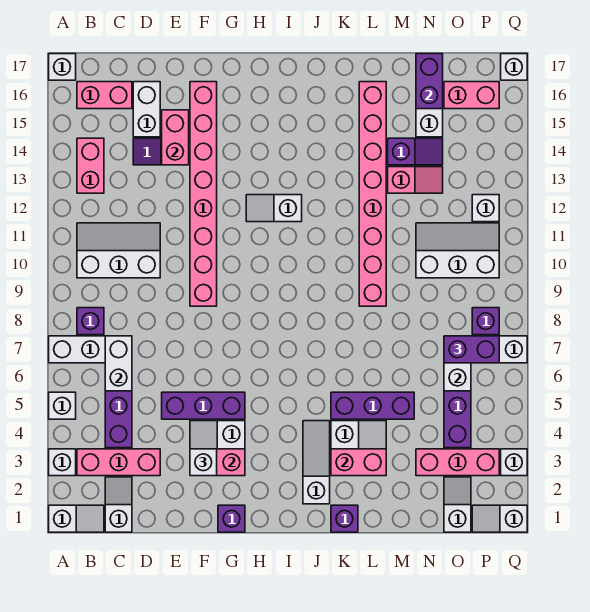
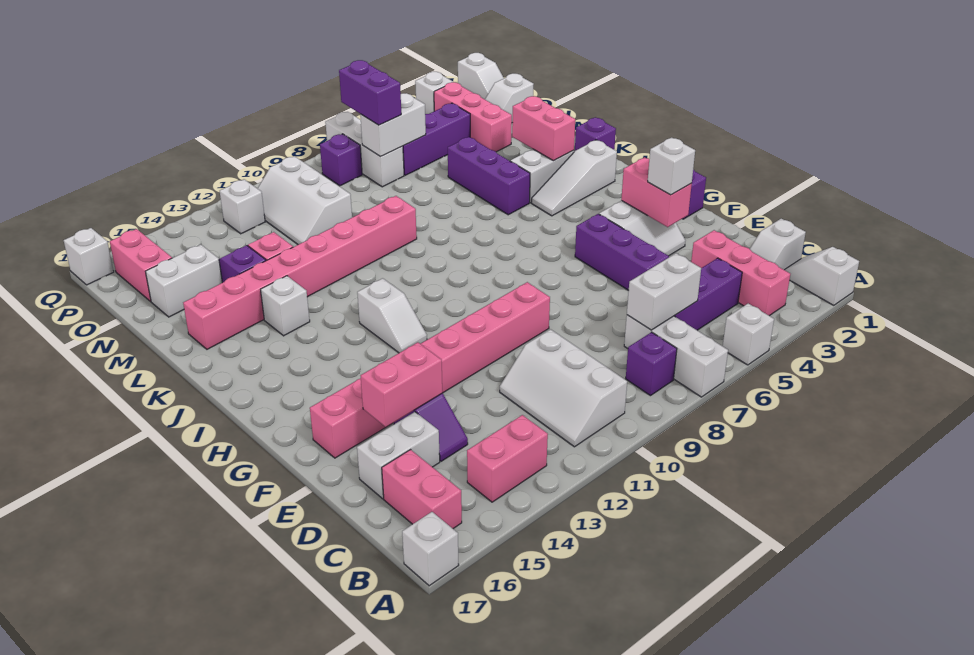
white 1x1 brick [49,449,76,476] -> white 1x1 brick moved to [261,276,310,336]
purple 1x2 brick [416,54,443,109] -> none

